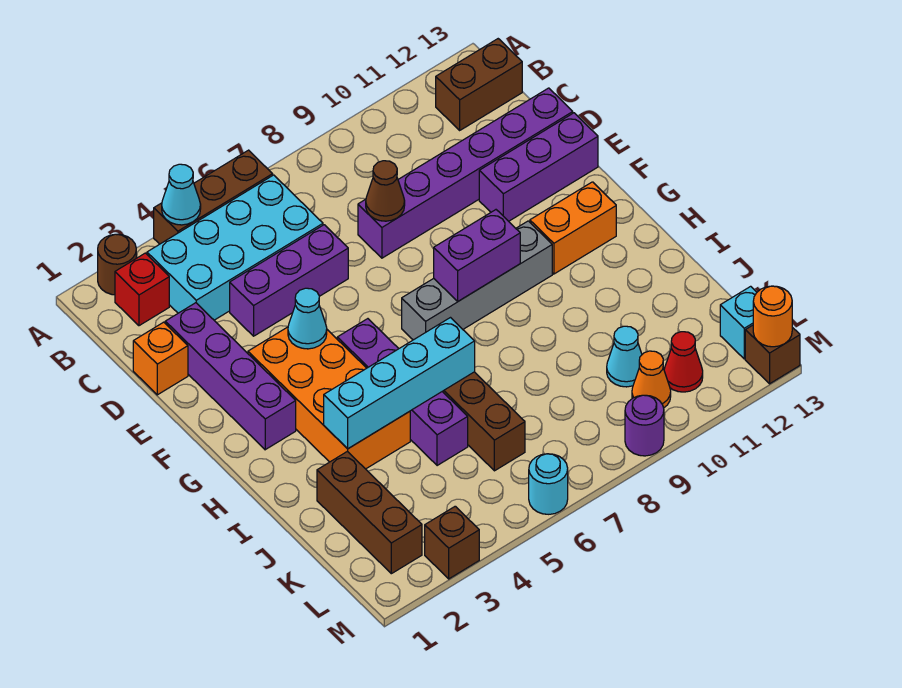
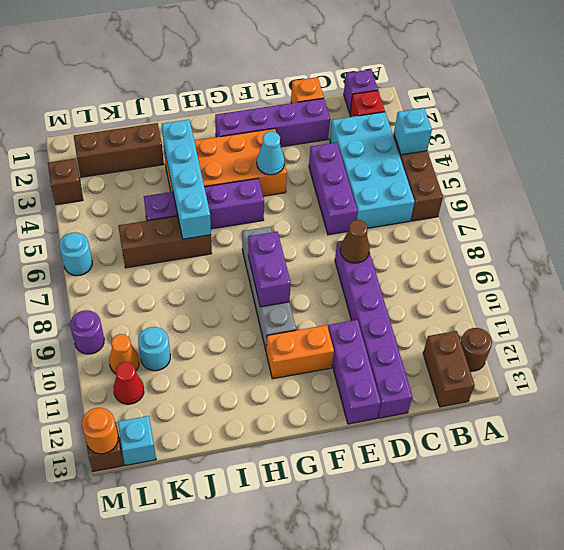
brown 1x1 round brick [98,234,136,295] -> brown 1x1 round brick moved to [461,328,492,371]
cyan 1x1 cone [162,164,201,225] -> cyan 1x1 brick [394,108,432,155]
none -> purple 1x1 brick [344,70,378,113]
orange 1x2 brick [530,182,616,274] -> orange 1x2 brick turned to [266,325,334,379]
cyan 1x1 cone [607,326,642,387] -> cyan 1x1 round brick [138,327,170,371]

